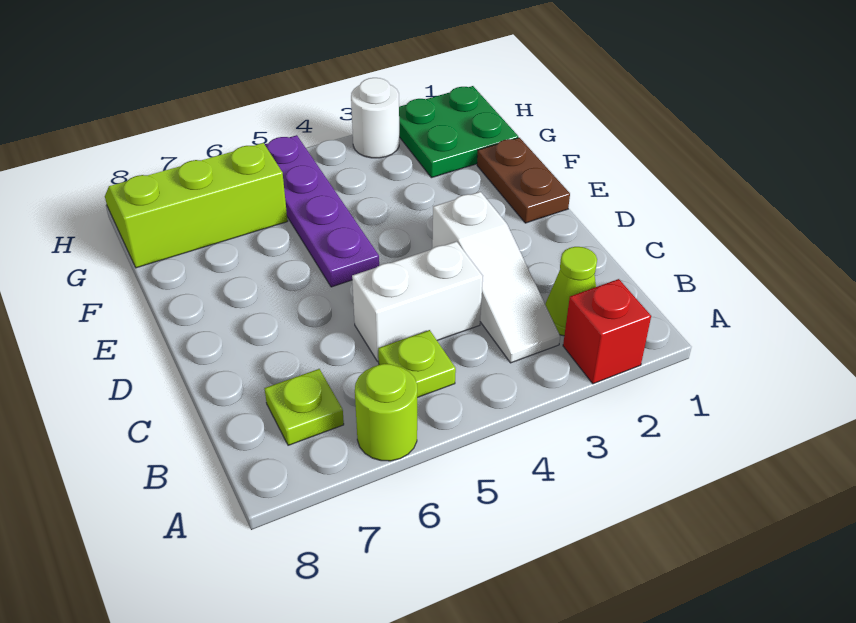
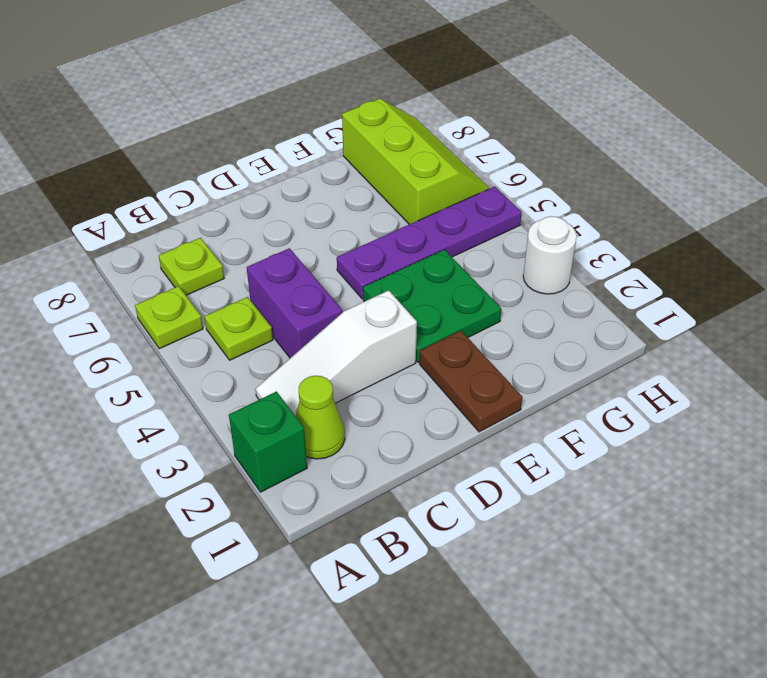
red 1x1 brick [563,279,651,384] -> green 1x1 brick [229,392,307,492]
lime 1x1 round brick [355,364,417,461] -> lime 1x1 plate [135,286,203,349]
white 1x2 brick [352,241,483,362] -> purple 1x2 brick [247,248,342,358]
brown 1x2 plate [477,138,570,223] -> brown 1x2 plate turned to [419,331,522,432]
green 2x2 plate [399,86,518,178] -> green 2x2 plate moved to [363,250,501,362]

